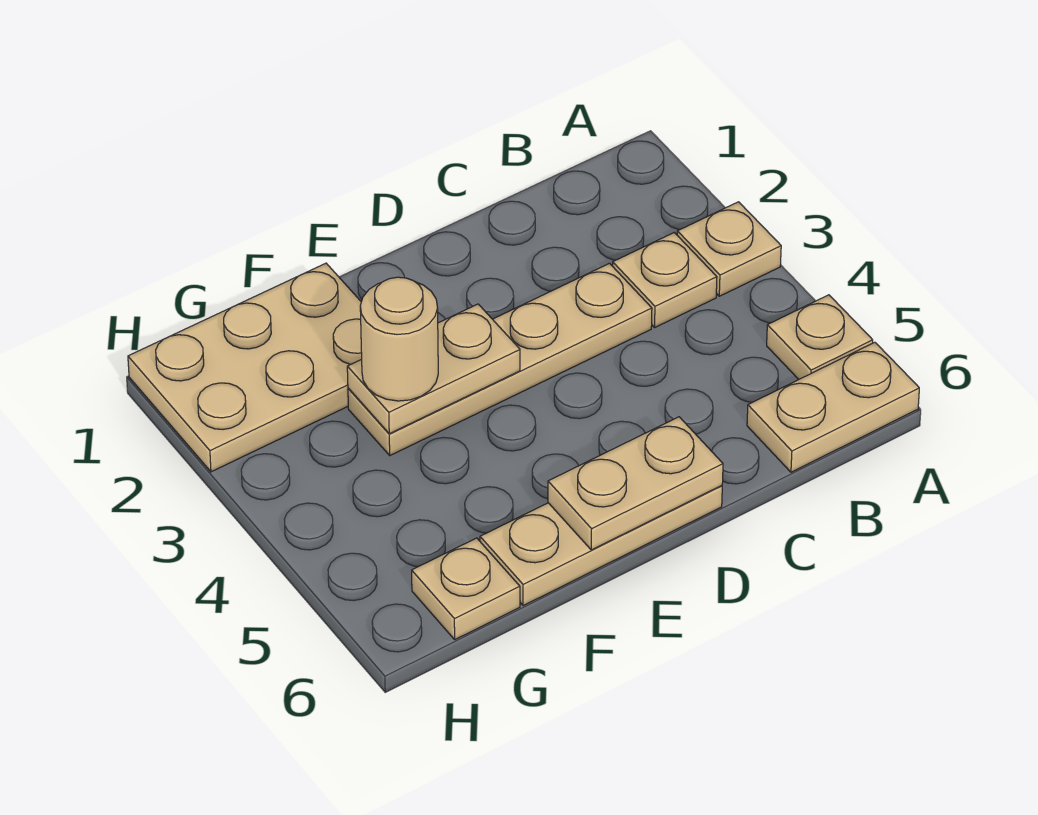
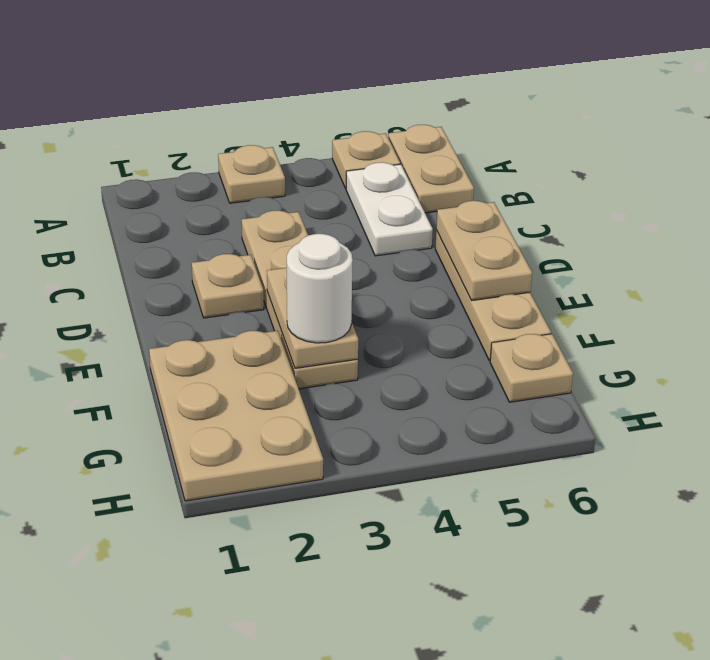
tan 1x1 plate [613,233,717,327] -> tan 1x1 plate moved to [192,254,264,318]
none -> white 1x2 plate [346,162,433,256]
tan 1x1 round brick [360,277,438,401] -> white 1x1 round brick [287,234,353,343]

